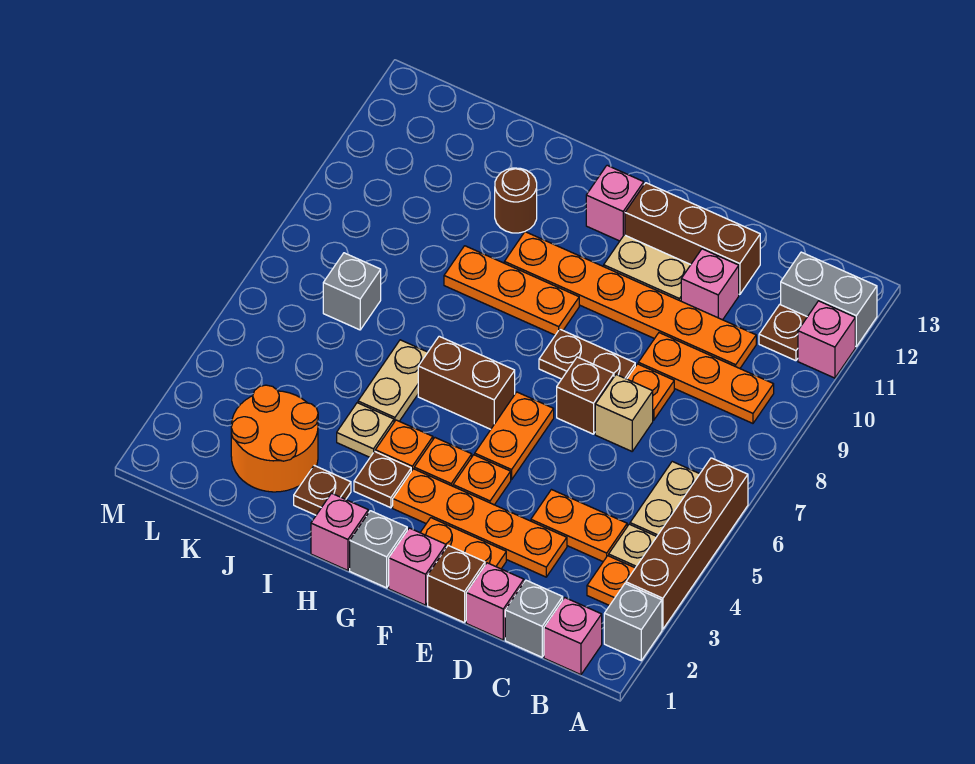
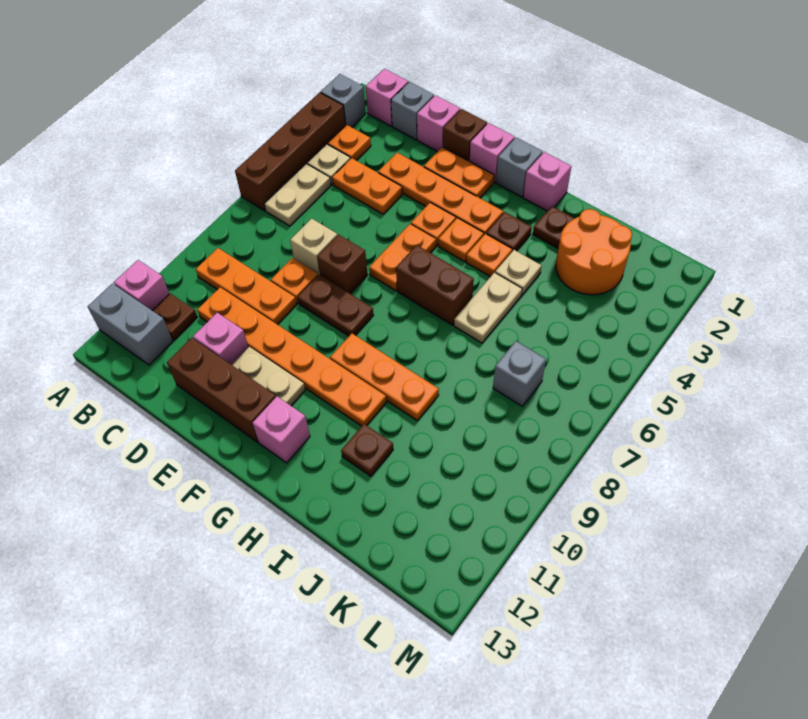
brown 1x1 round brick [495,168,537,233] -> brown 1x1 plate [341,424,393,476]

